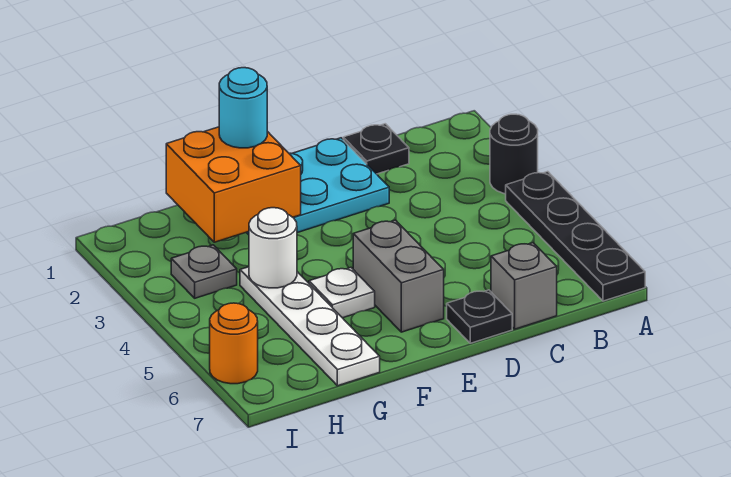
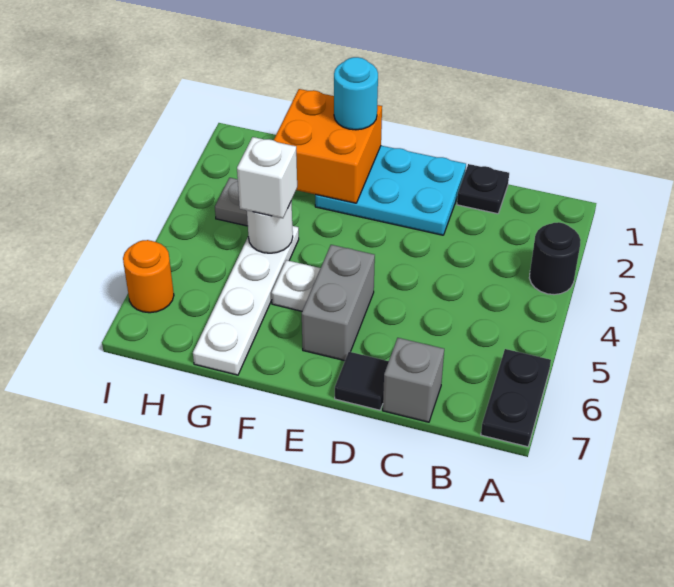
black 1x4 plate [506,172,645,301] -> black 1x2 plate [481,349,551,447]
black 1x1 plate [447,290,512,343] -> black 1x1 tile [335,352,389,410]
none -> white 1x1 brick [237,137,297,218]

